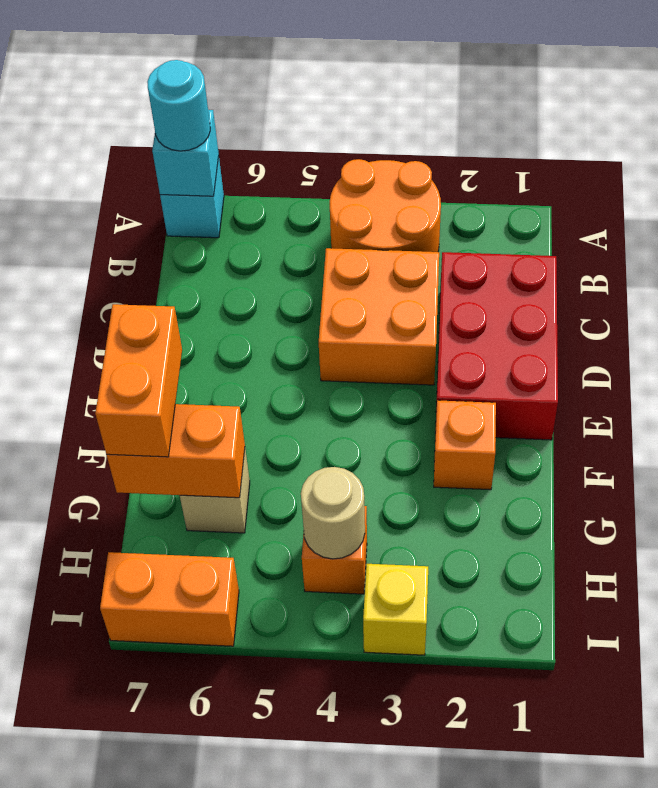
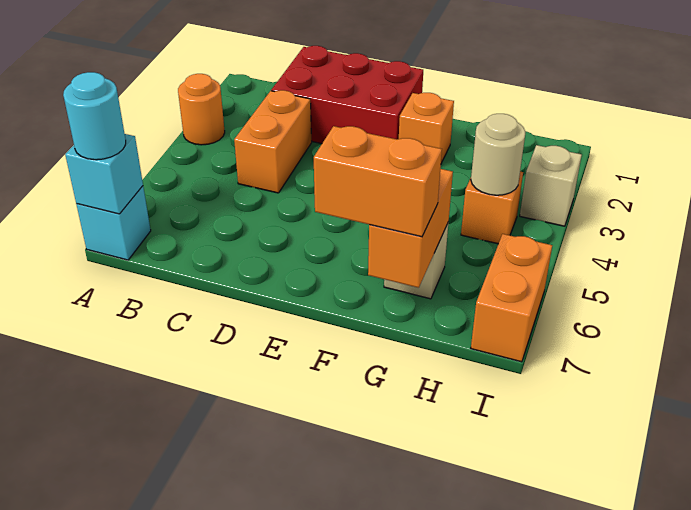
orange 2x2 round brick [330,159,441,252] -> orange 1x1 round brick [178,74,225,145]
orange 2x2 brick [319,248,439,385] -> orange 1x2 brick [234,90,312,193]
yellow 1x1 brick [363,564,428,655] -> tan 1x1 brick [520,145,582,226]

